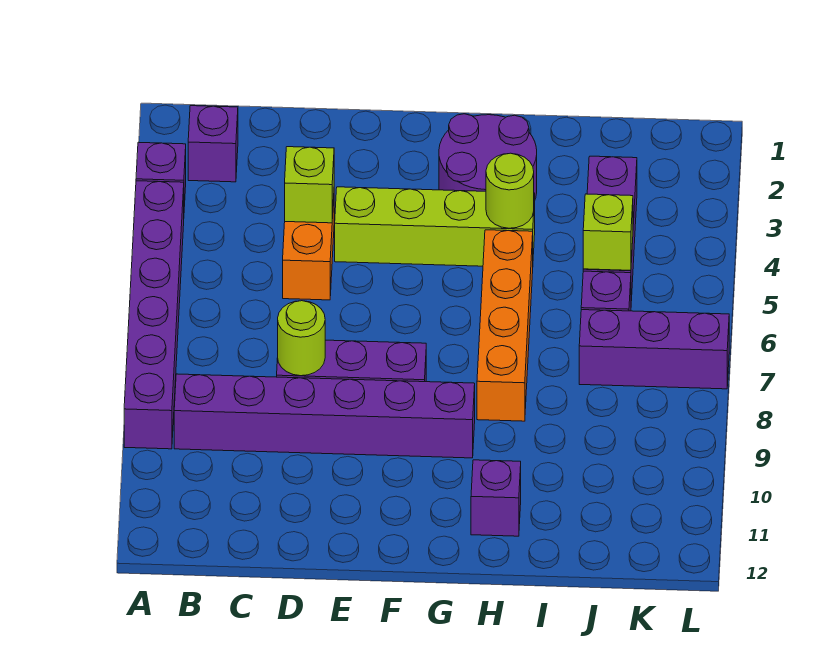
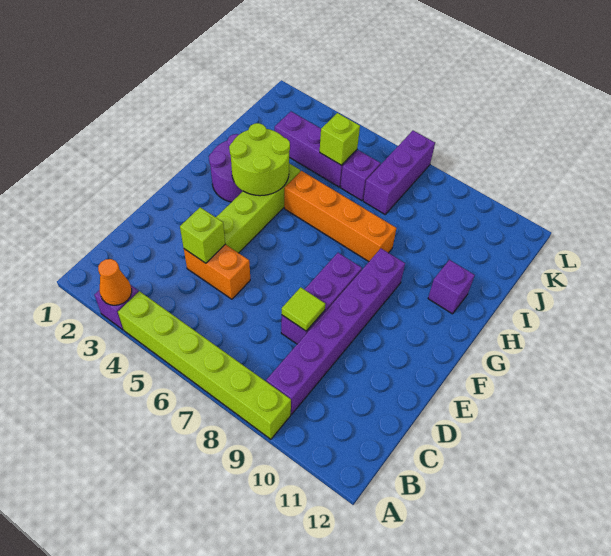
none -> orange 1x1 cone [98,259,132,305]
purple 1x6 brick [124,181,184,449] -> lime 1x6 brick [118,291,291,439]
purple 1x1 brick [188,106,238,182] -> none
lime 1x1 round brick [278,301,325,376] -> lime 1x1 tile [282,287,325,331]
lime 1x1 round brick [486,153,534,228] -> lime 2x2 round brick [229,123,290,196]

